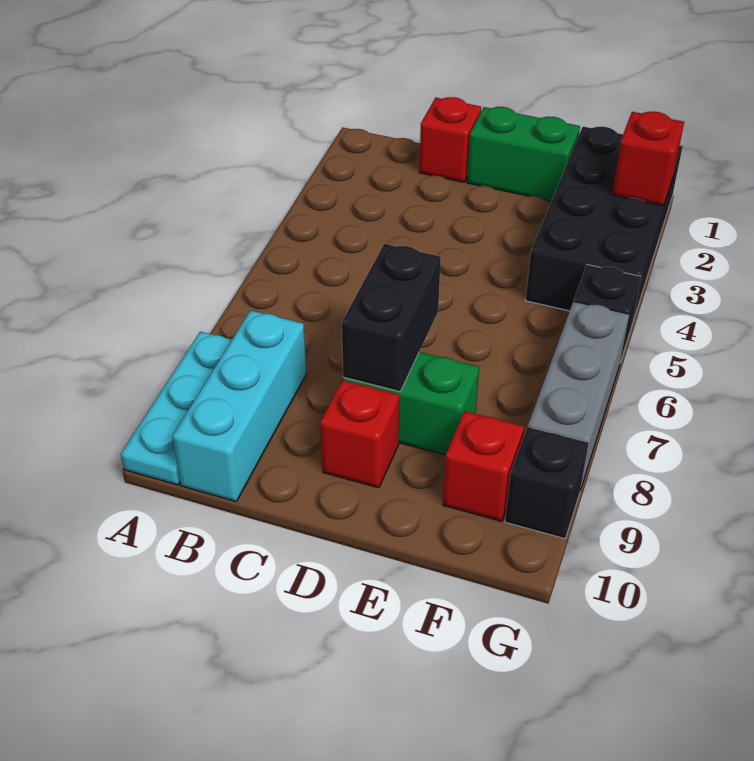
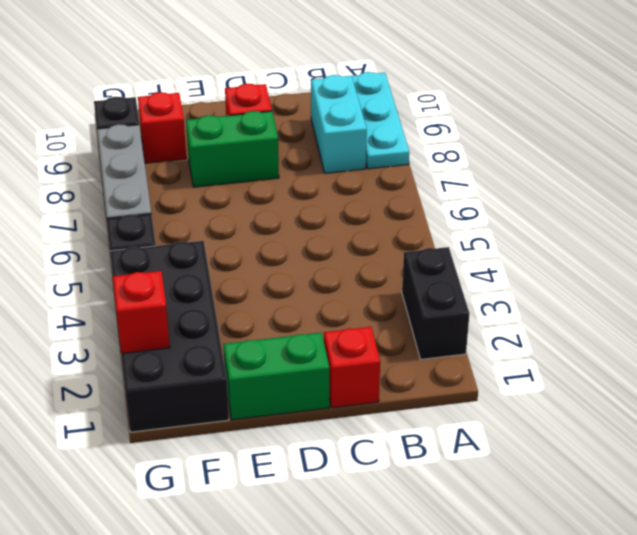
cyan 1x3 brick [173,310,306,502] -> cyan 1x2 brick [311,75,367,173]
black 1x2 brick [342,244,441,392] -> black 1x2 brick moved to [402,247,469,359]

